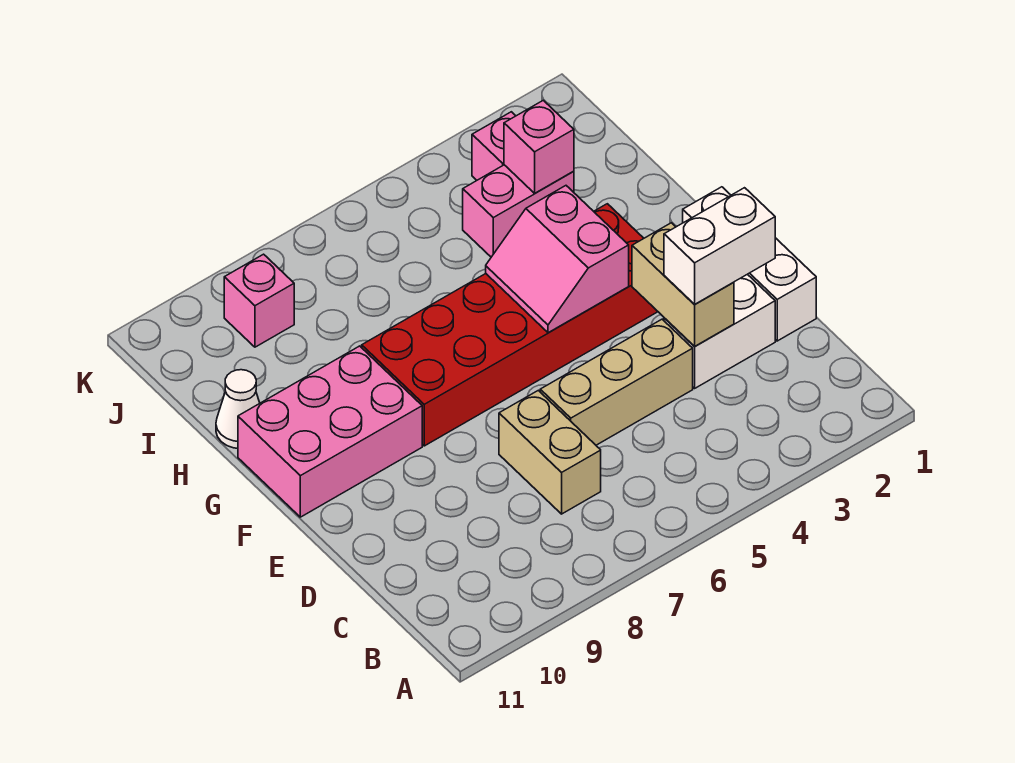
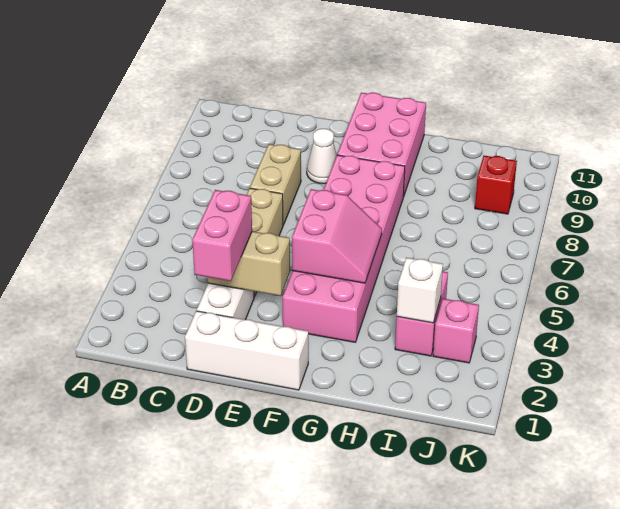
tan 1x2 brick [499,390,601,514] -> tan 1x2 brick turned to [250,144,301,225]
white 1x2 brick [664,188,775,304] -> pink 1x2 brick [192,190,252,281]
red 2x6 brick [362,204,658,446] -> pink 2x6 brick [282,155,405,342]
pink 2x2 slope [486,186,629,333] -> pink 2x2 slope turned to [292,189,382,283]
white 1x1 cone [216,370,260,448] -> white 1x1 cone moved to [307,129,337,184]
pink 1x1 brick [504,100,574,193] -> white 1x1 brick [397,258,443,323]
pink 1x1 brick [224,254,294,347] -> red 1x1 brick [475,156,517,214]

